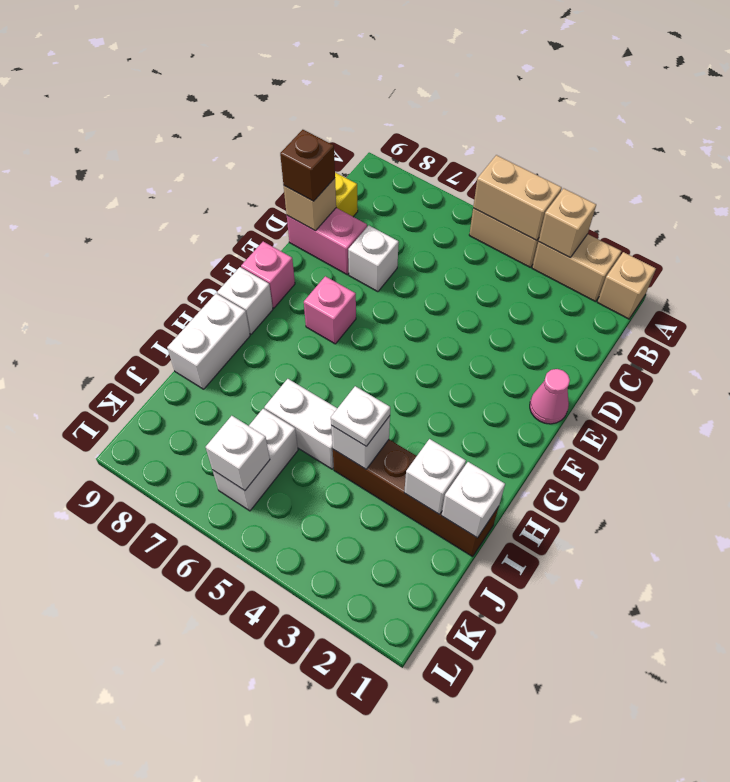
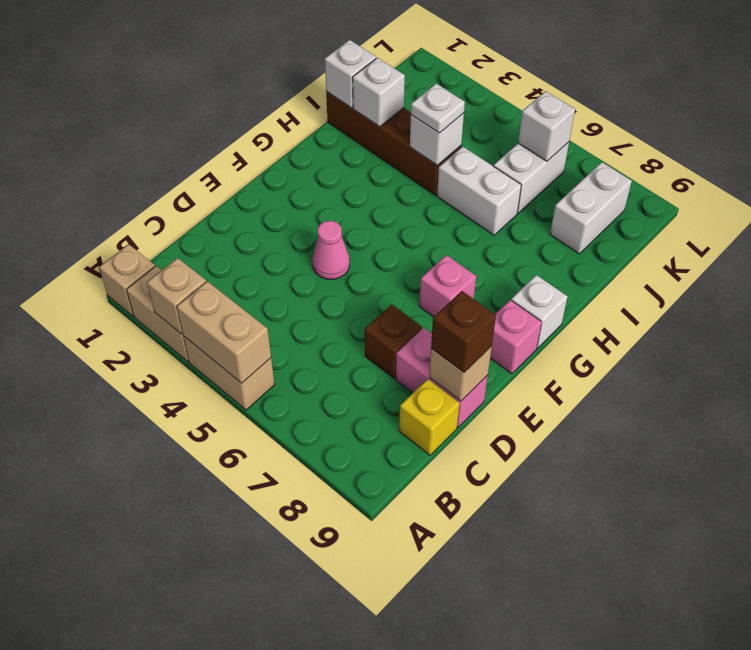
white 1x1 brick [348,225,399,292] -> brown 1x1 brick [365,305,422,378]
pink 1x1 cone [530,369,570,424] -> pink 1x1 cone moved to [312,221,350,279]
white 1x2 brick [167,294,250,389] -> white 1x2 brick moved to [550,162,632,254]

